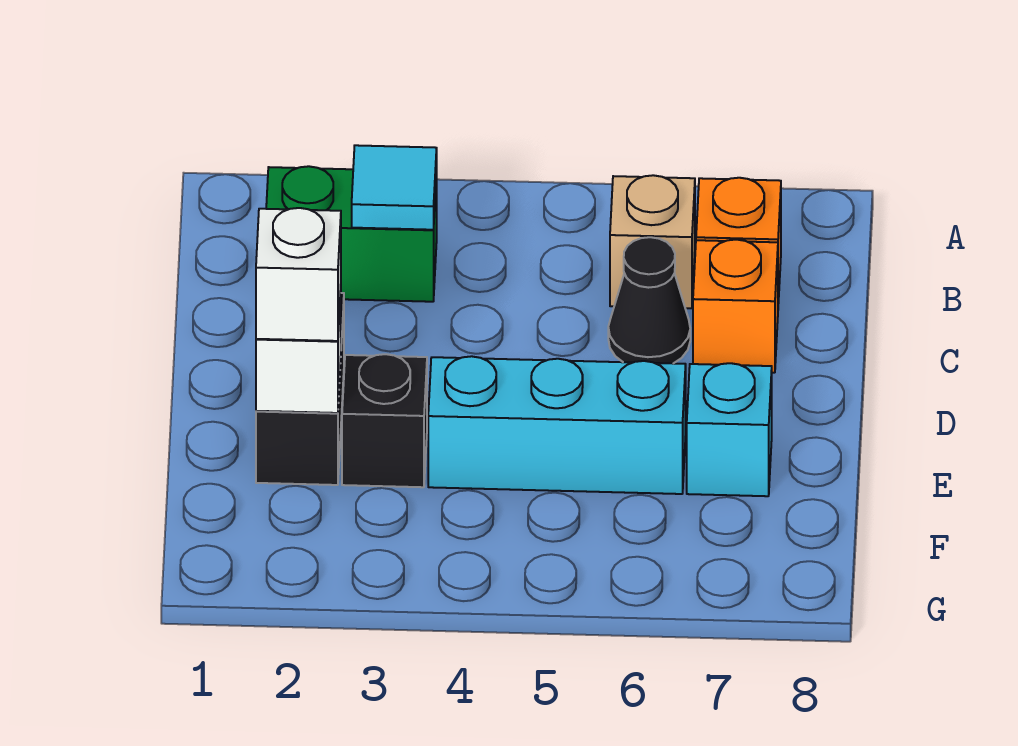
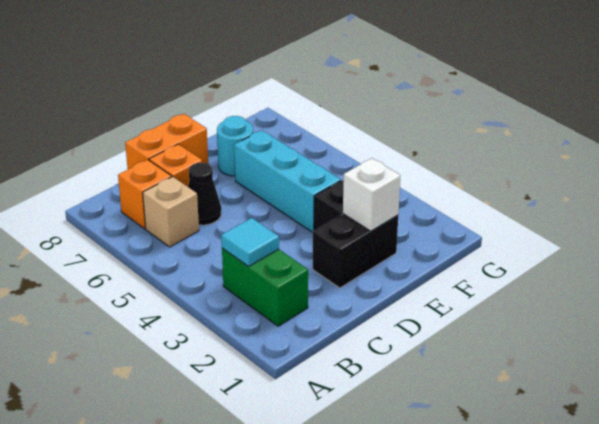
none -> orange 1x2 brick [125,114,208,169]
white 1x1 brick [256,208,341,341] -> none
cyan 1x1 brick [687,363,772,496] -> cyan 1x1 round brick [217,116,253,176]

